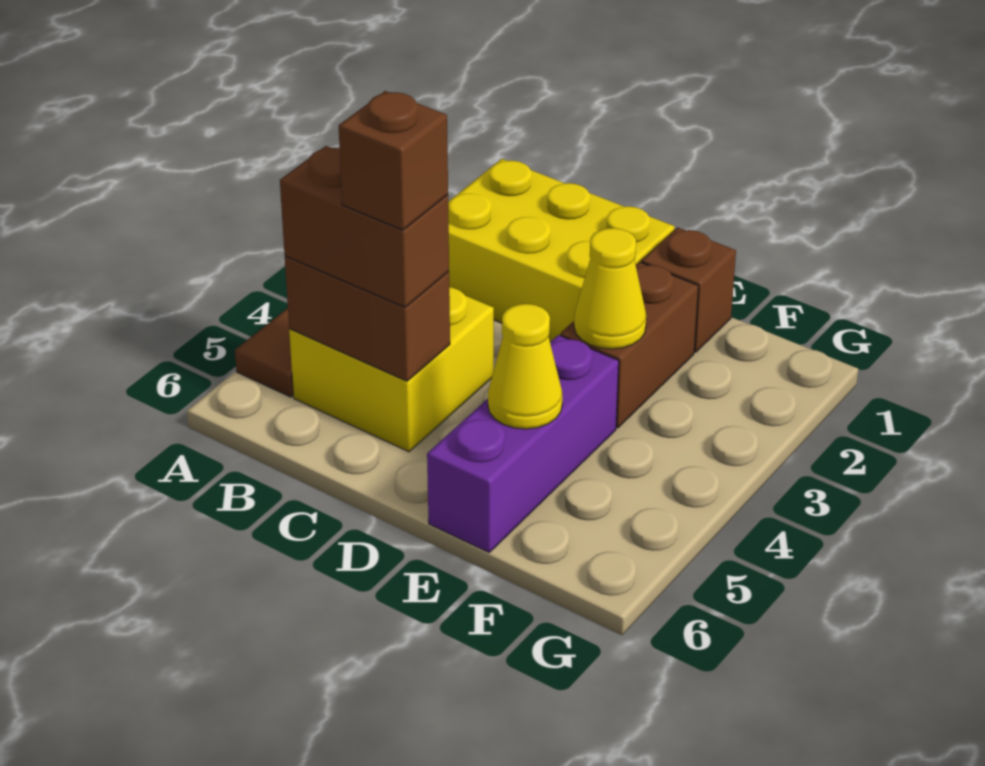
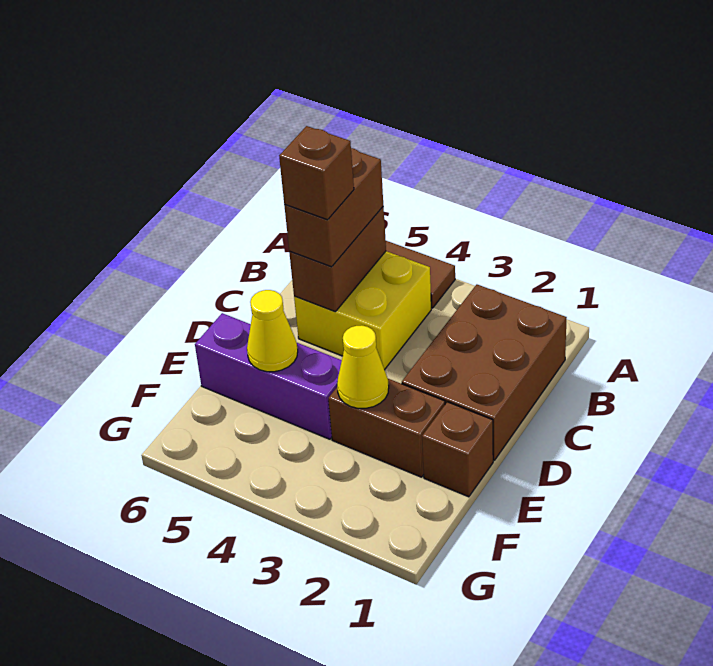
yellow 2x3 brick [448,159,675,342] -> brown 2x3 brick [402,285,567,460]

